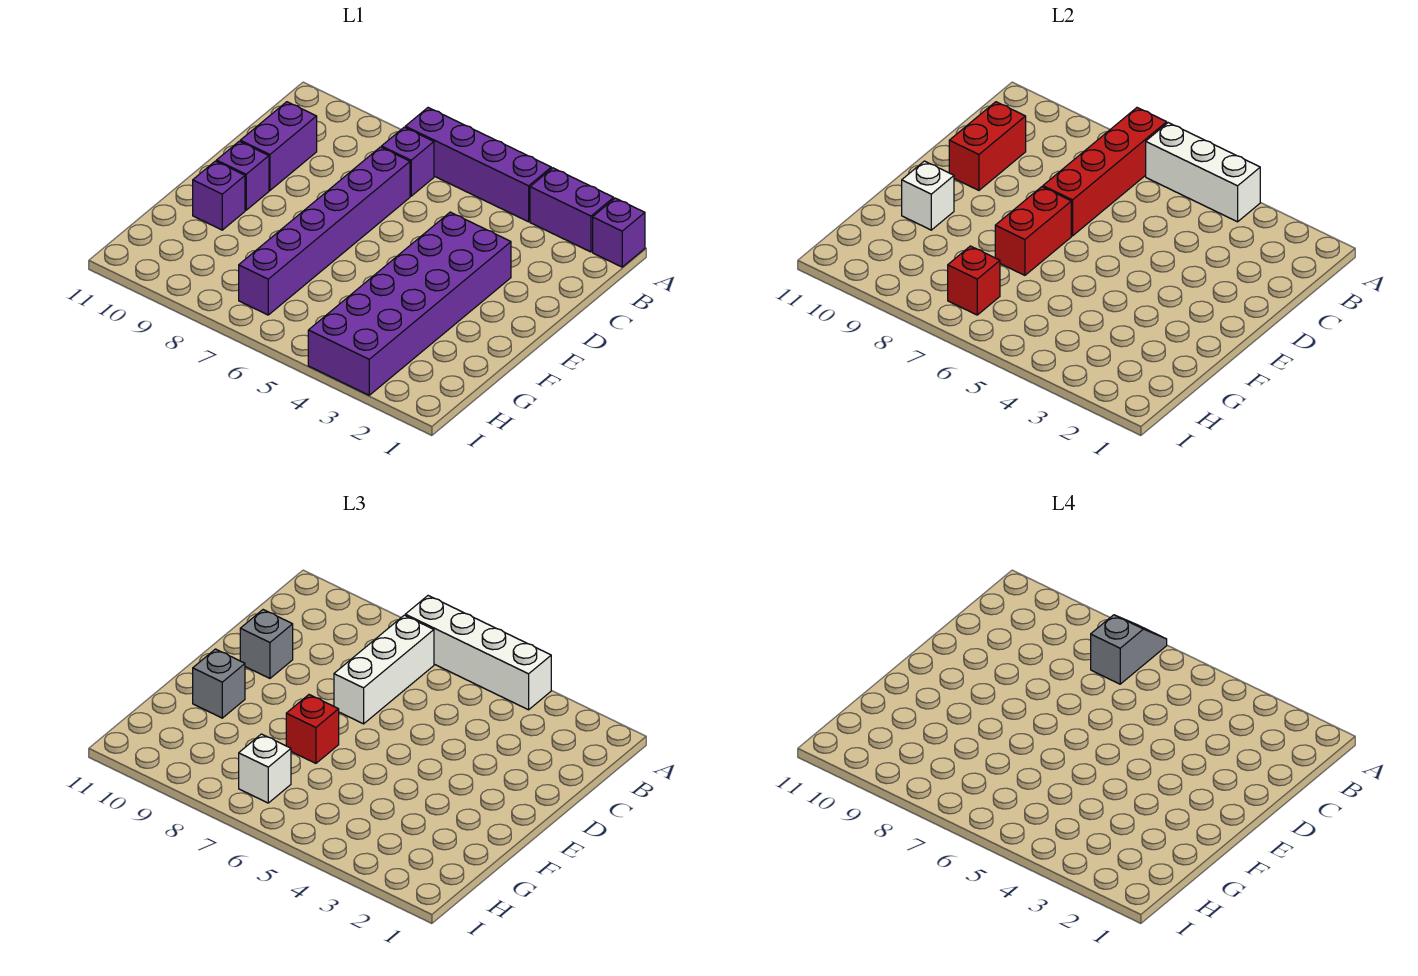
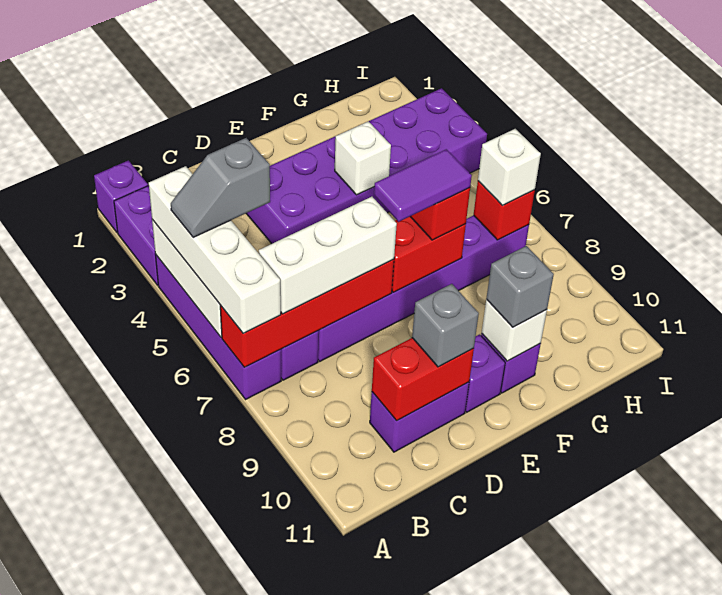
grey 1x2 slope [1091,615,1167,684] -> grey 1x2 slope moved to [171,138,270,237]
none -> purple 1x2 tile [374,149,472,222]
none -> white 1x1 brick [335,121,391,195]

